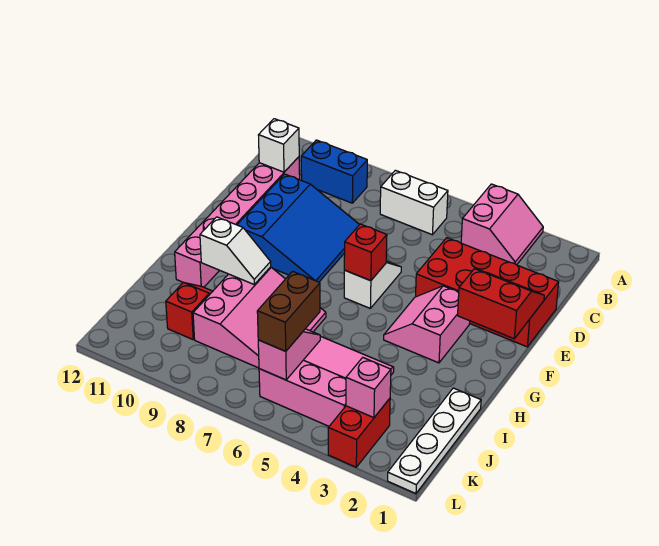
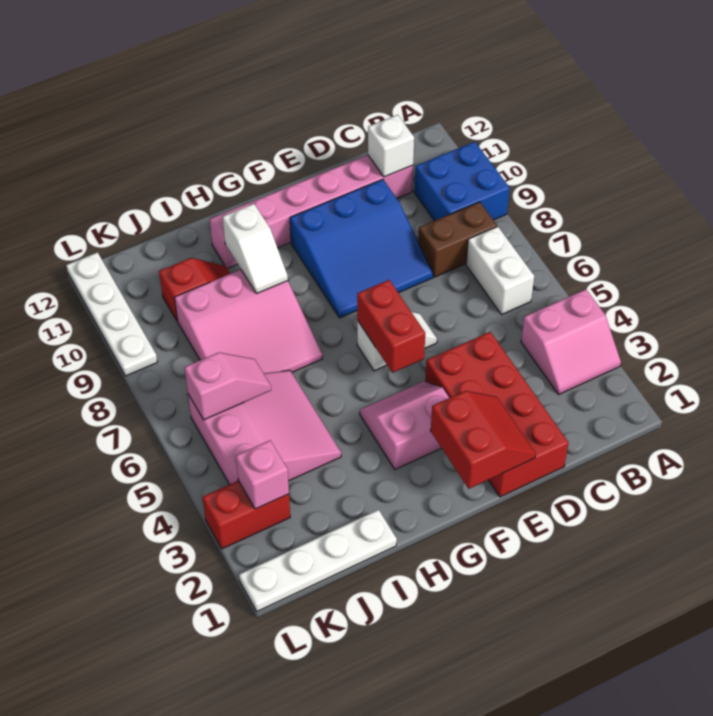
blue 1x2 brick [301,140,367,203] -> blue 2x2 brick [414,142,510,221]
red 1x1 brick [344,224,387,281] -> red 1x2 brick [357,280,425,373]
brown 1x2 brick [257,271,320,351] -> brown 1x2 brick moved to [418,202,497,277]
none -> white 1x4 plate [66,252,157,376]

